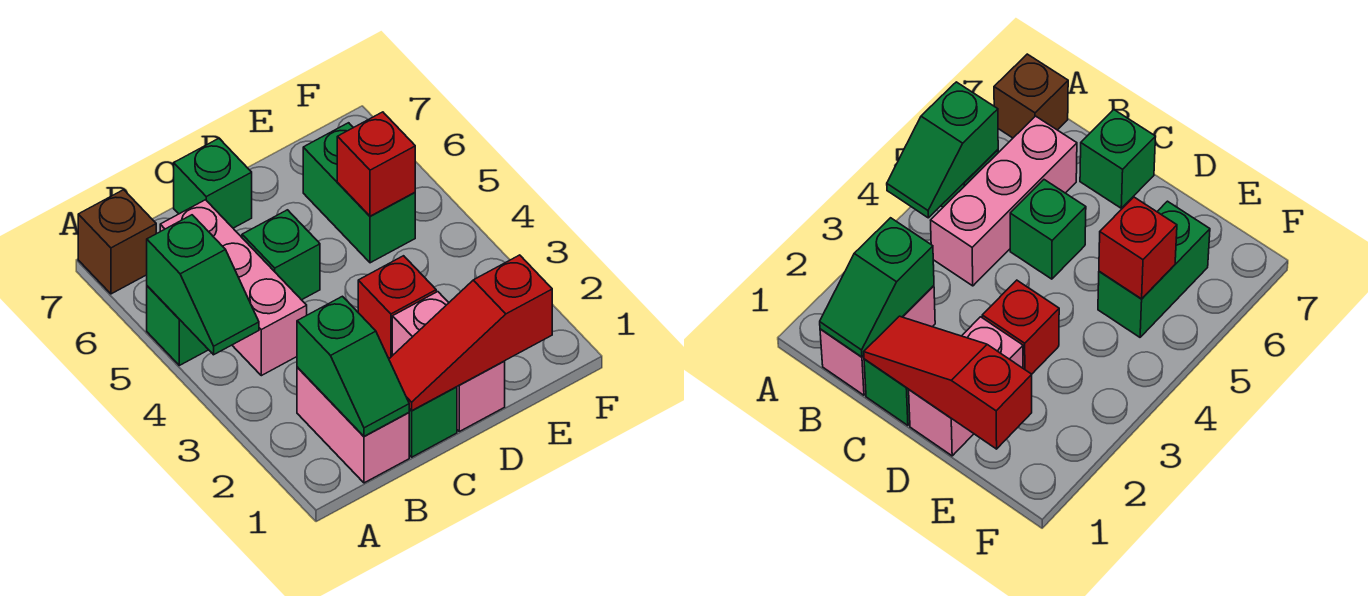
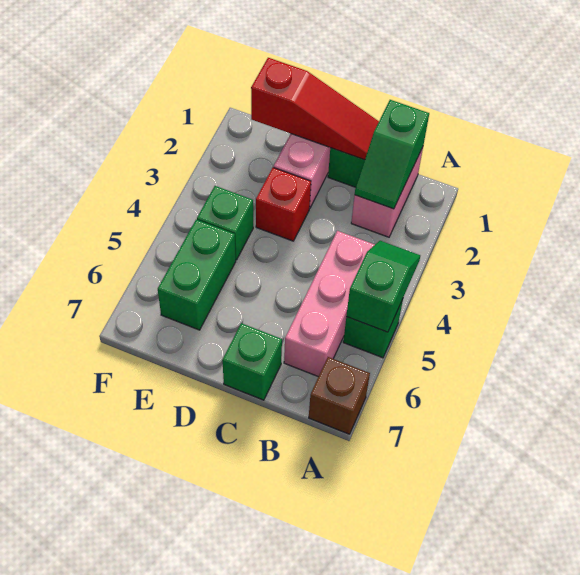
green 1x2 slope [297,296,409,436] -> green 1x2 slope turned to [355,100,429,209]
green 1x1 brick [242,210,320,300] -> green 1x1 brick moved to [197,186,253,260]
red 1x1 brick [337,112,415,216] -> none

